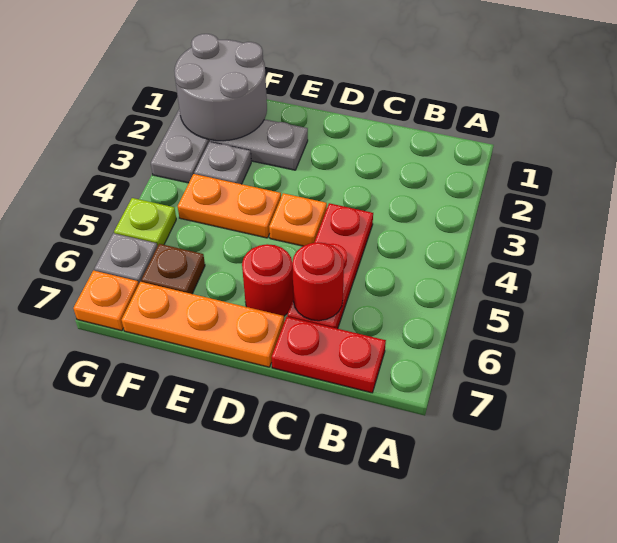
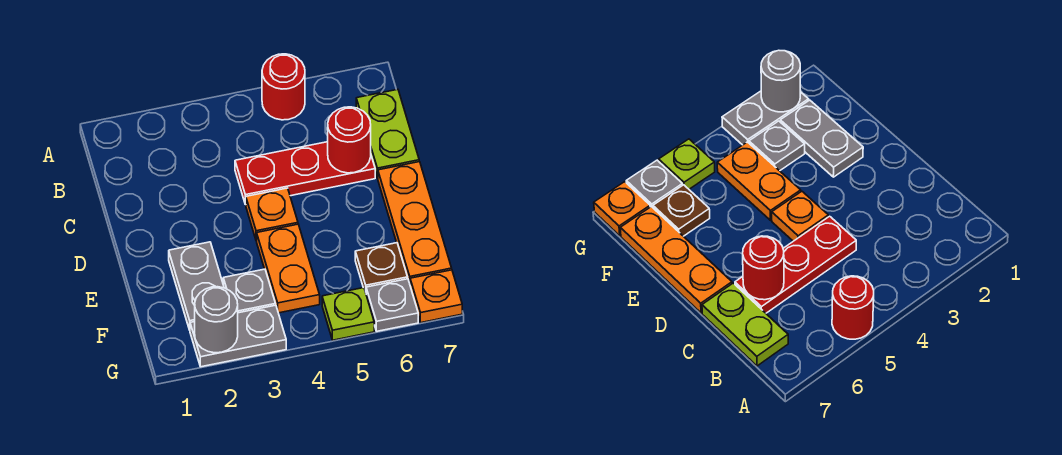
red 1x2 plate [271,317,386,393] -> lime 1x2 plate [356,89,419,178]
red 1x1 round brick [242,244,293,316] -> red 1x1 round brick moved to [262,54,305,120]
grey 2x2 round brick [174,34,267,141] -> grey 1x1 round brick [195,287,238,353]

